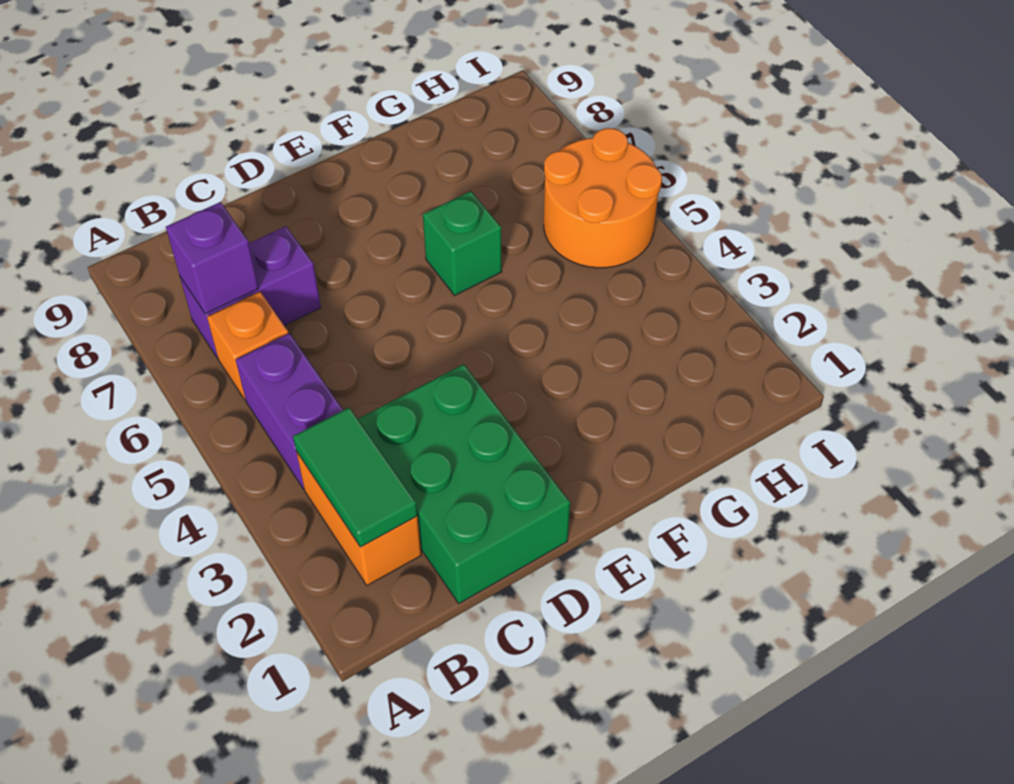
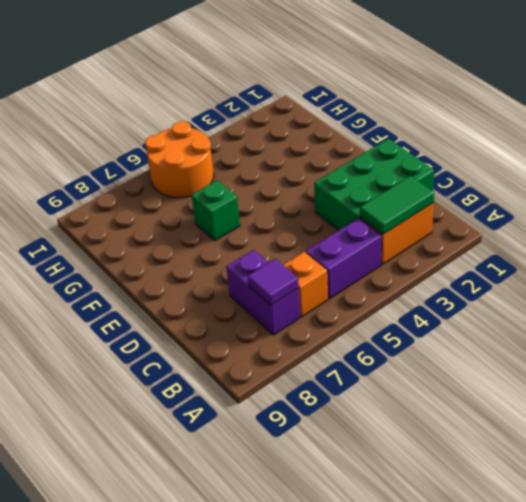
purple 1x1 brick [166,202,259,314] -> purple 1x1 tile [248,259,299,305]

